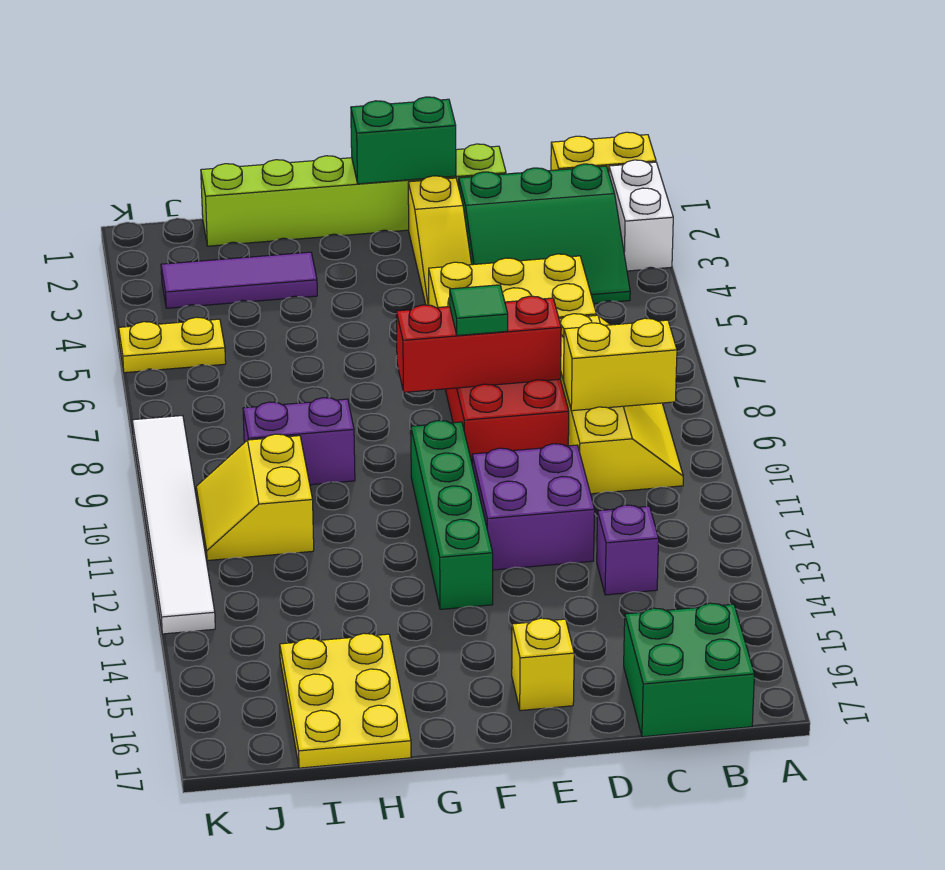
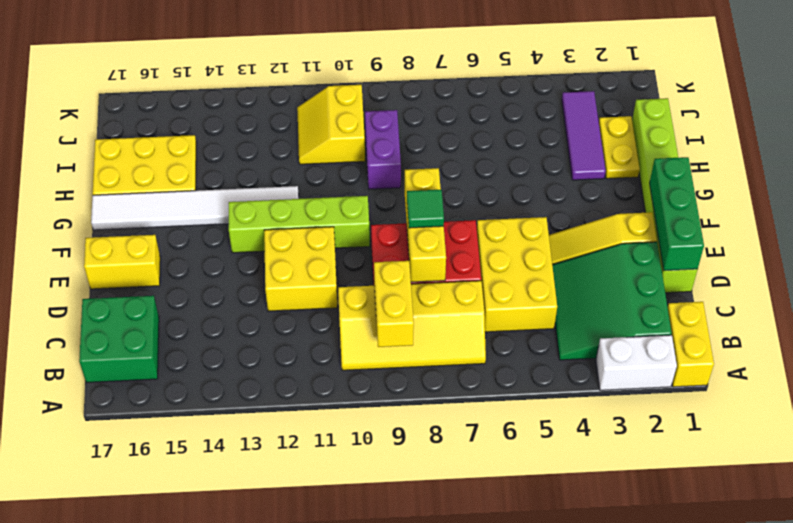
purple 1x1 brick [597,505,659,595] -> none
red 1x3 brick [396,296,561,392] -> yellow 1x3 brick [405,168,446,282]
purple 2x2 brick [472,444,595,570] -> yellow 2x2 brick [264,227,338,311]
green 1x2 brick [351,97,456,184] -> green 1x3 brick [650,157,704,271]
yellow 1x1 brick [512,618,574,711] -> yellow 1x2 brick [84,235,160,289]
green 1x4 brick [411,421,493,609] -> lime 1x4 brick [229,196,370,253]
yellow 2x2 slope [196,434,314,561] -> yellow 2x2 slope turned to [297,85,365,164]
yellow 1x2 plate [119,317,226,373] -> yellow 1x2 plate moved to [599,116,640,179]
white 1x6 tile [132,416,215,634] -> white 1x6 tile moved to [91,186,299,230]

